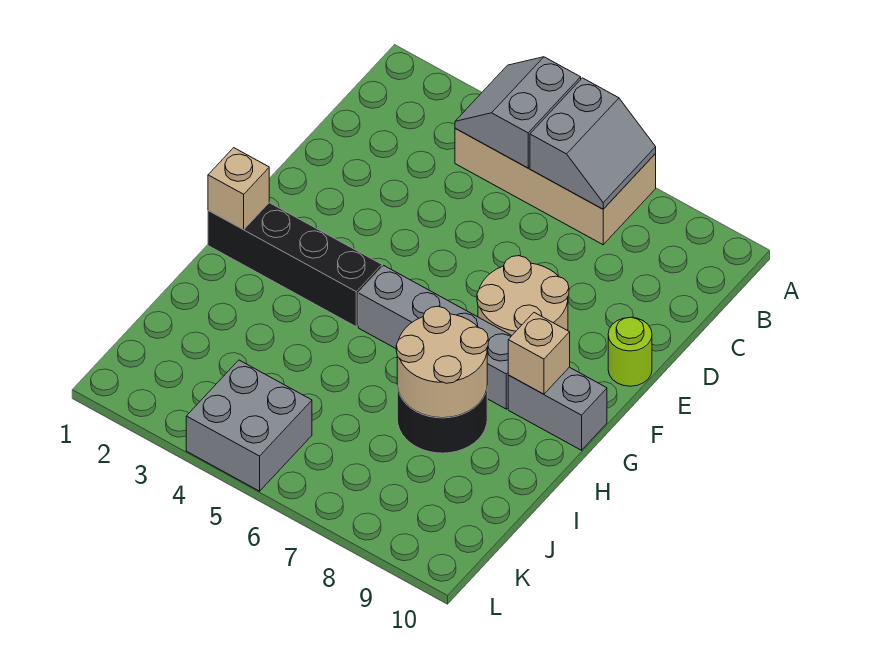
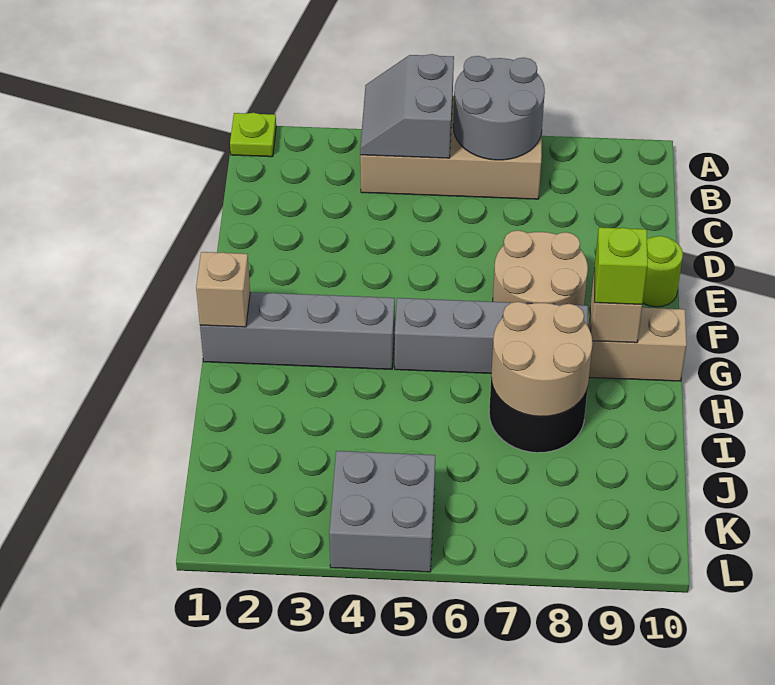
none -> lime 1x1 plate [230,113,276,157]
grey 2x2 slope [530,78,656,209] -> grey 2x2 round brick [453,56,545,160]
black 1x4 brick [208,203,382,327] -> grey 1x4 brick [200,292,395,369]
grey 1x2 brick [508,367,607,450] -> tan 1x2 brick [588,308,687,381]
none -> lime 1x1 brick [595,227,648,305]

